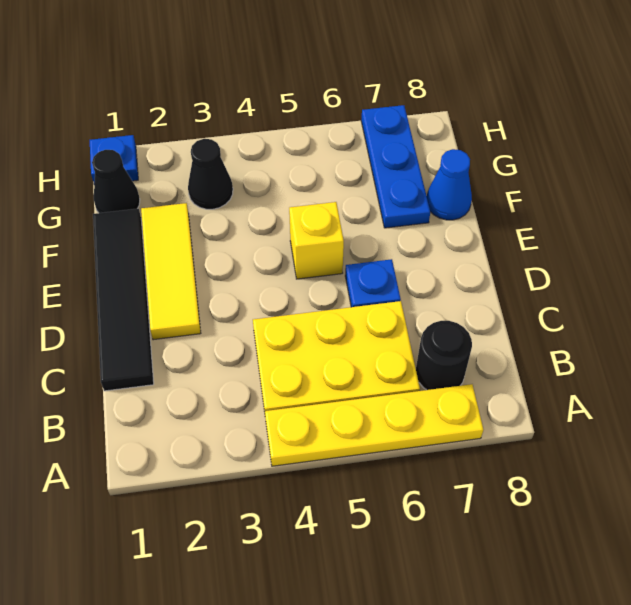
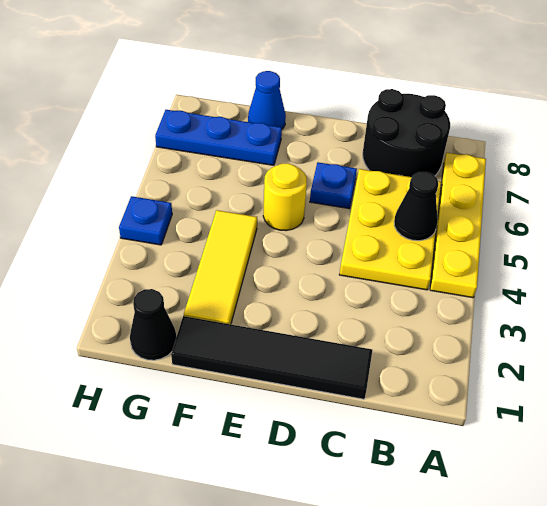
black 1x1 round brick [416,321,472,390] -> black 2x2 round brick [363,89,450,177]
yellow 1x3 tile [141,203,201,340] -> yellow 1x3 tile turned to [184,210,257,324]
yellow 1x1 brick [289,202,344,279] -> yellow 1x1 round brick [263,163,307,231]
black 1x1 cone [188,139,233,209] -> black 1x1 cone moved to [394,172,438,241]
blue 1x1 plate [90,135,138,183] -> blue 1x1 plate moved to [119,196,172,245]

